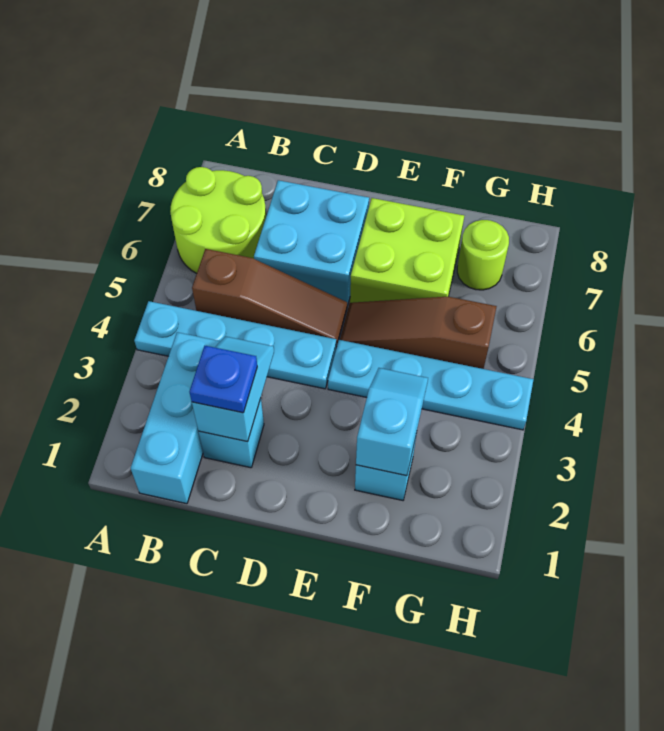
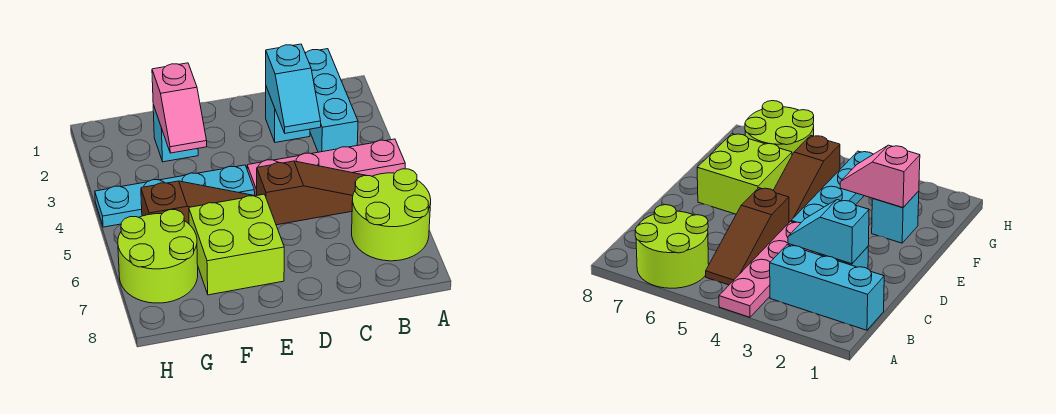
cyan 1x4 plate [134,301,336,389] -> pink 1x4 plate [247,139,405,196]
brown 1x3 slope [192,249,347,347] -> brown 1x3 slope turned to [256,161,367,225]
blue 1x1 plate [189,346,257,413] -> none
cyan 2x2 brick [254,180,369,306] -> none
cyan 1x2 slope [356,368,428,476] -> pink 1x2 slope [152,63,207,153]
lime 1x1 round brick [457,220,509,290] -> lime 2x2 round brick [118,210,198,303]

